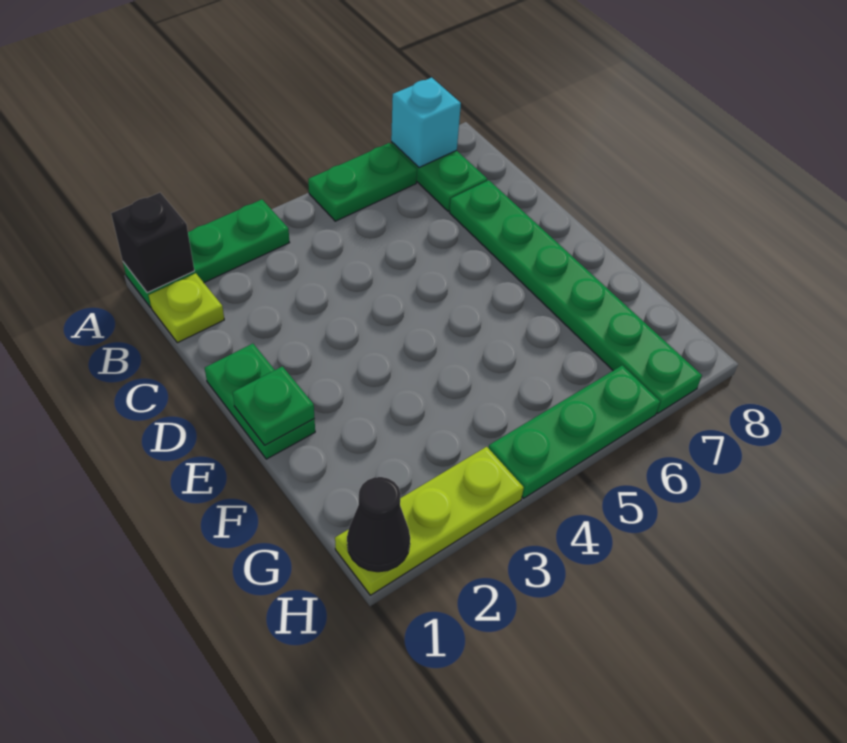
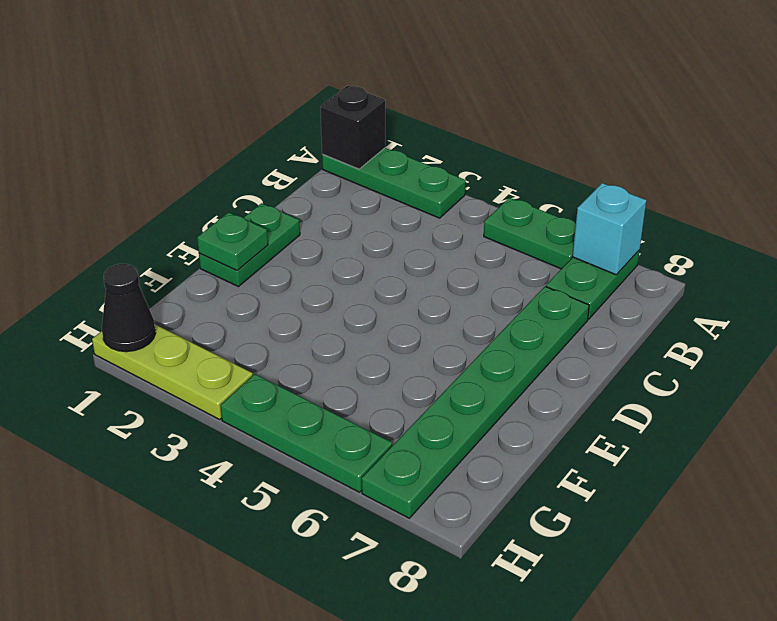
lime 1x1 plate [149,273,224,343] -> none

